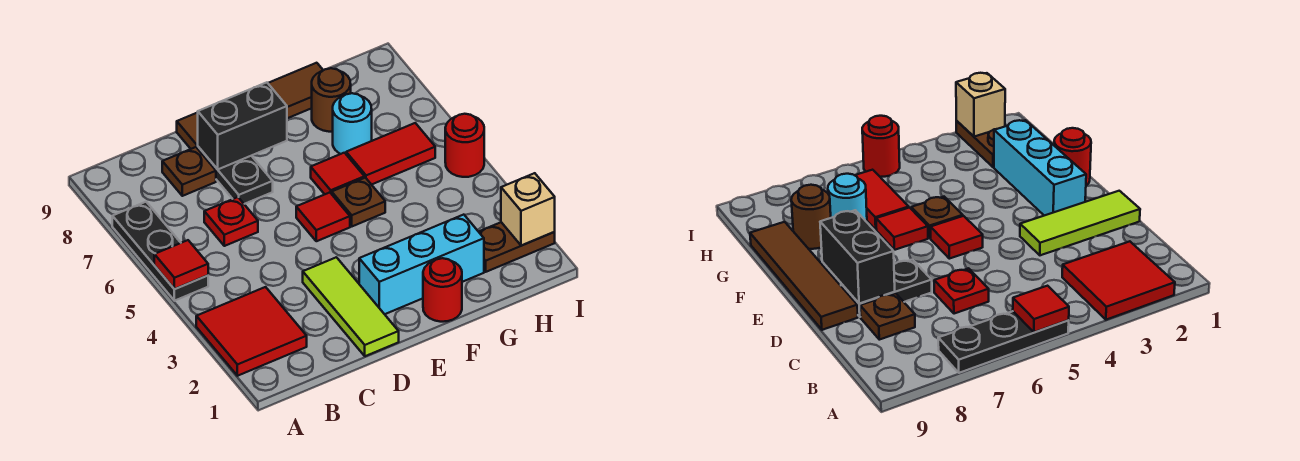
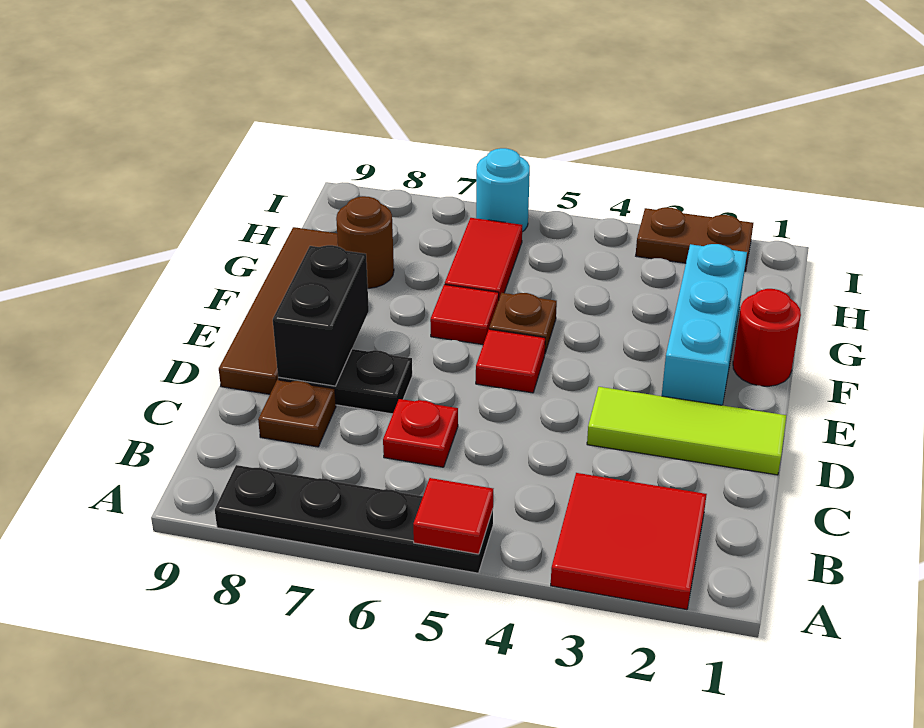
black 1x3 plate [112,202,208,301] -> black 1x4 plate [215,465,493,573]
cyan 1x1 round brick [333,93,372,154] -> cyan 1x1 round brick moved to [476,148,530,232]
brown 1x2 plate [479,222,555,272] -> brown 1x2 plate turned to [636,207,753,271]
tan 1x1 brick [501,173,555,245] -> none
red 1x1 round brick [445,114,484,177] -> none

